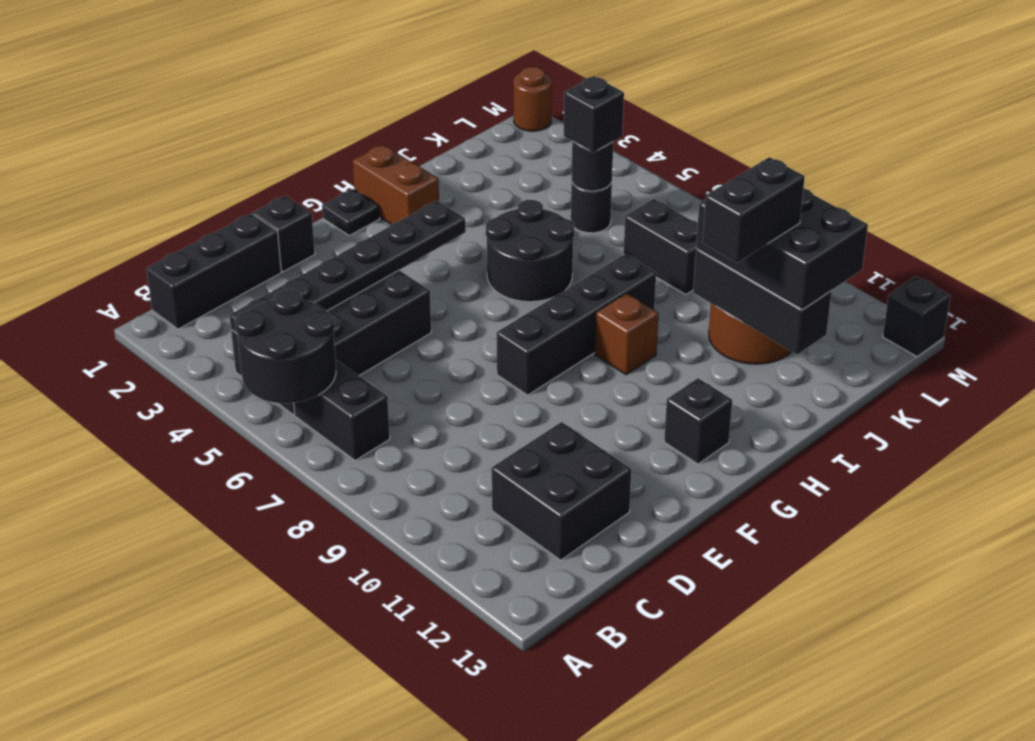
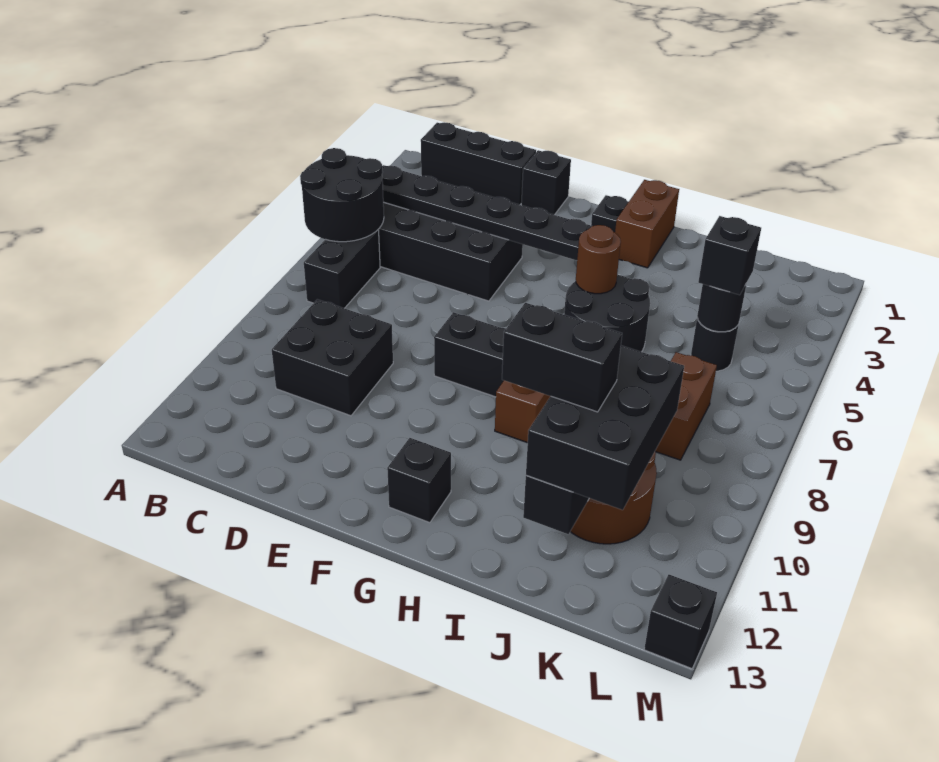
black 2x2 brick [492,422,631,560] -> black 2x2 brick moved to [272,299,393,416]
black 1x2 brick [624,199,698,295] -> brown 1x2 brick [655,352,717,460]
brown 1x1 round brick [514,67,552,131] -> brown 1x1 round brick moved to [576,225,621,294]

